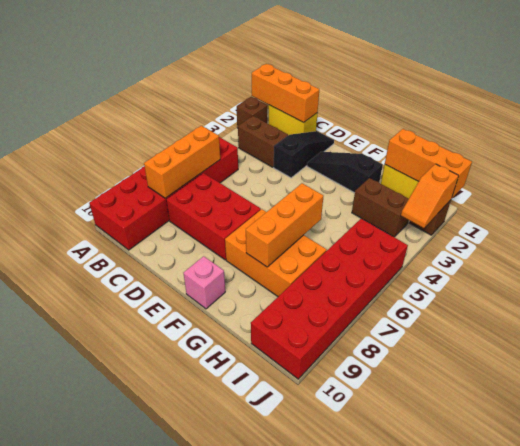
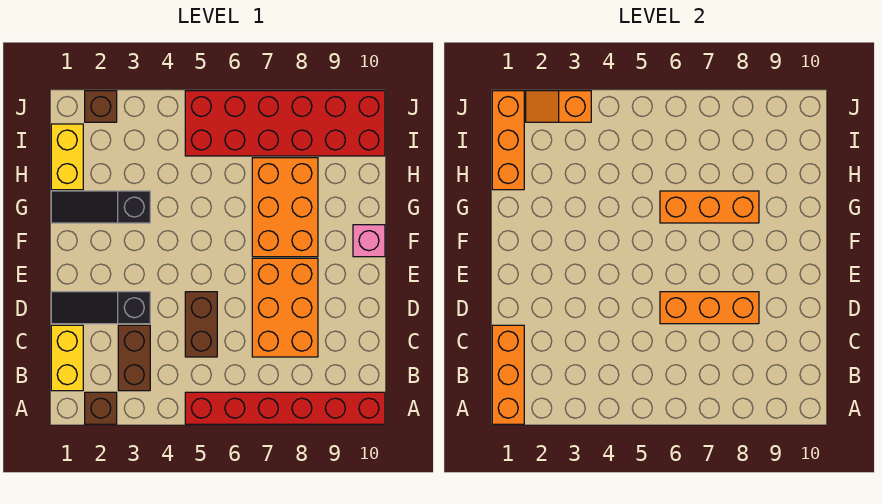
red 2x6 brick [89,137,238,250] -> red 1x6 brick [185,392,385,424]
orange 1x3 brick [144,126,220,198] -> orange 1x3 brick moved to [660,292,759,324]
red 2x3 brick [166,173,261,260] -> orange 2x3 brick [252,258,318,357]
black 1x3 slope [307,152,383,193] -> black 1x3 slope turned to [51,191,150,223]
brown 1x2 brick [352,178,409,237] -> brown 1x2 brick moved to [185,292,217,357]
orange 1x2 slope [401,164,459,228] -> orange 1x2 slope turned to [526,91,591,122]

